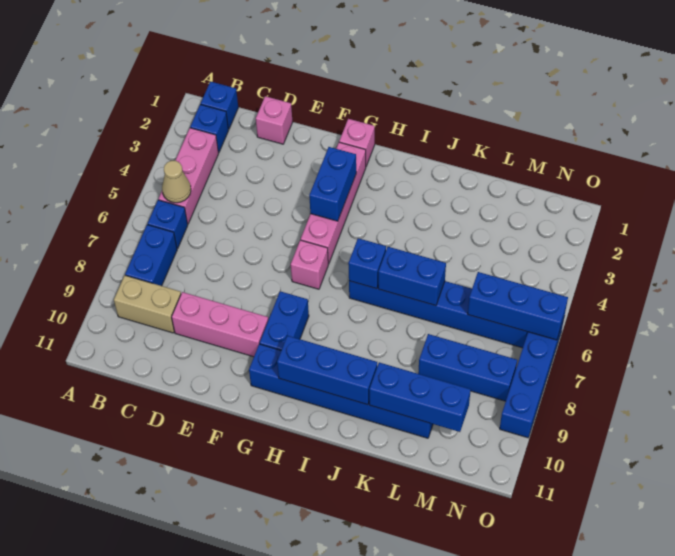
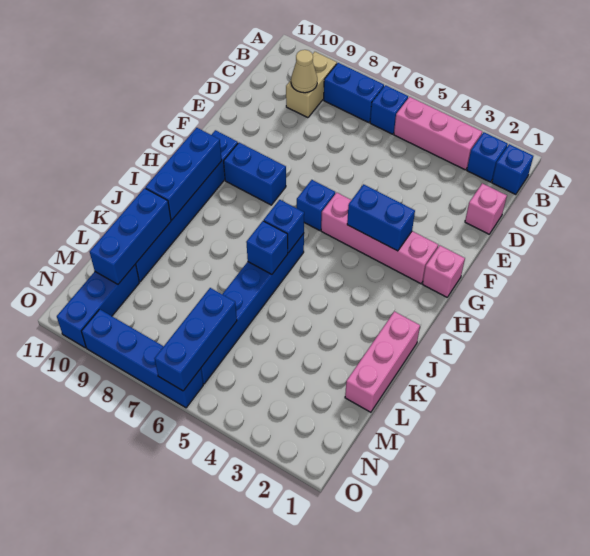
tan 1x1 cone [162,161,191,203] -> tan 1x1 cone moved to [291,50,317,93]
pink 1x3 brick [172,292,268,357] -> pink 1x3 brick moved to [345,311,420,412]
pink 1x1 brick [291,240,328,289] -> blue 1x1 brick [297,180,335,231]
blue 1x2 brick [378,247,446,305] -> blue 1x1 brick [246,221,288,274]
blue 1x3 brick [418,334,517,401] -> blue 1x3 brick moved to [57,264,139,348]

